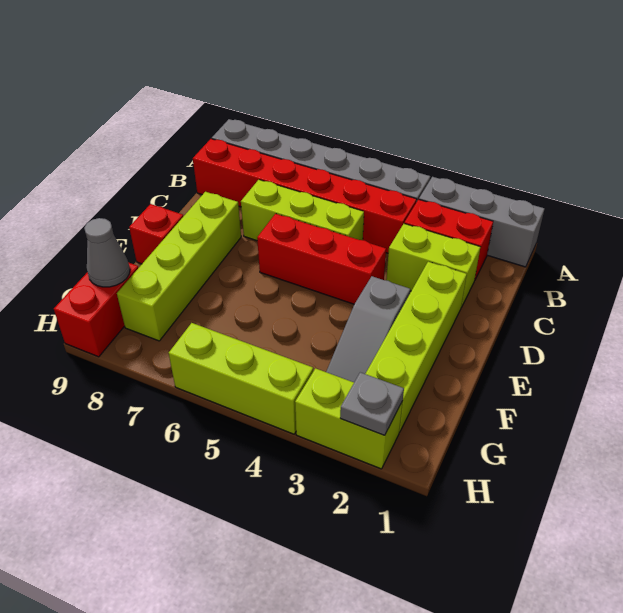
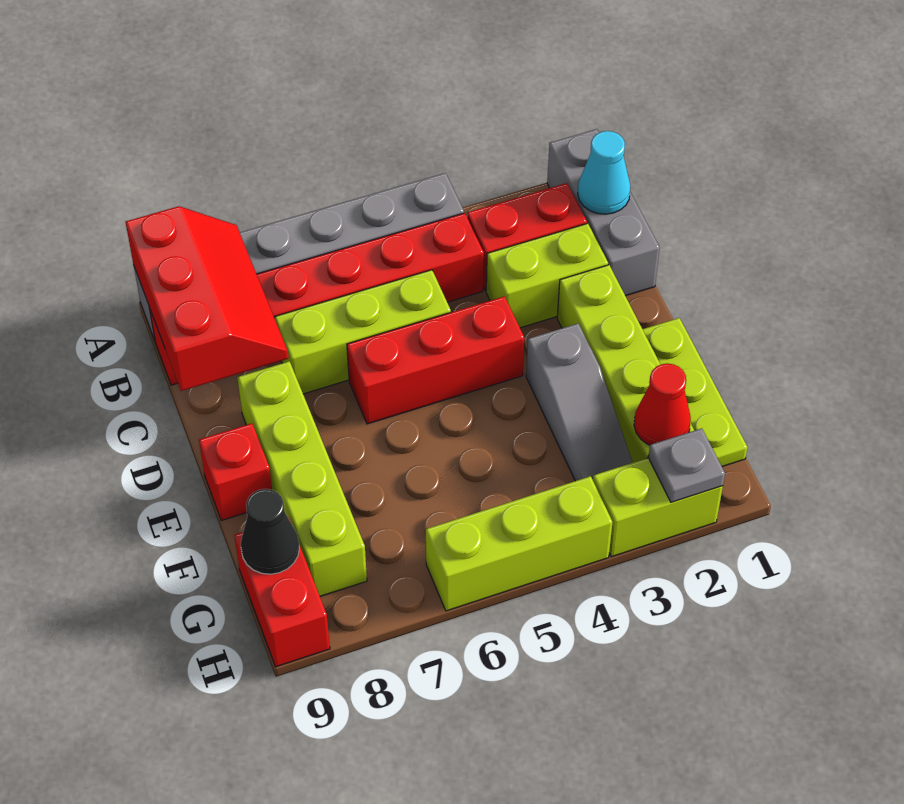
grey 1x3 brick [419,177,544,267] -> grey 1x3 brick turned to [547,129,660,296]
none -> red 2x3 slope [126,206,289,391]
none -> cyan 1x1 cone [578,131,630,214]
none -> lime 1x3 plate [643,318,747,467]
none -> red 1x1 cone [634,363,691,445]
grey 1x1 cone [84,218,130,287] -> black 1x1 cone [241,489,299,574]

